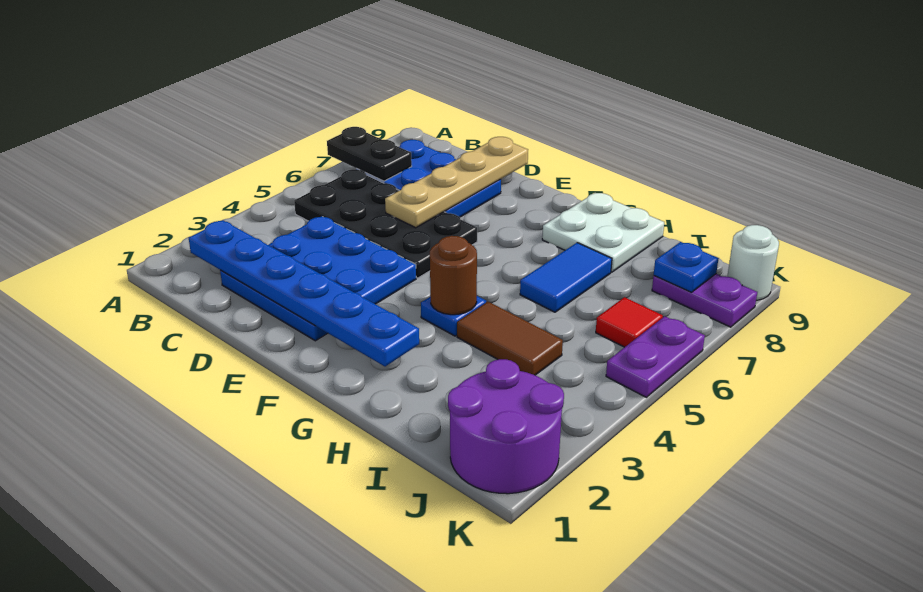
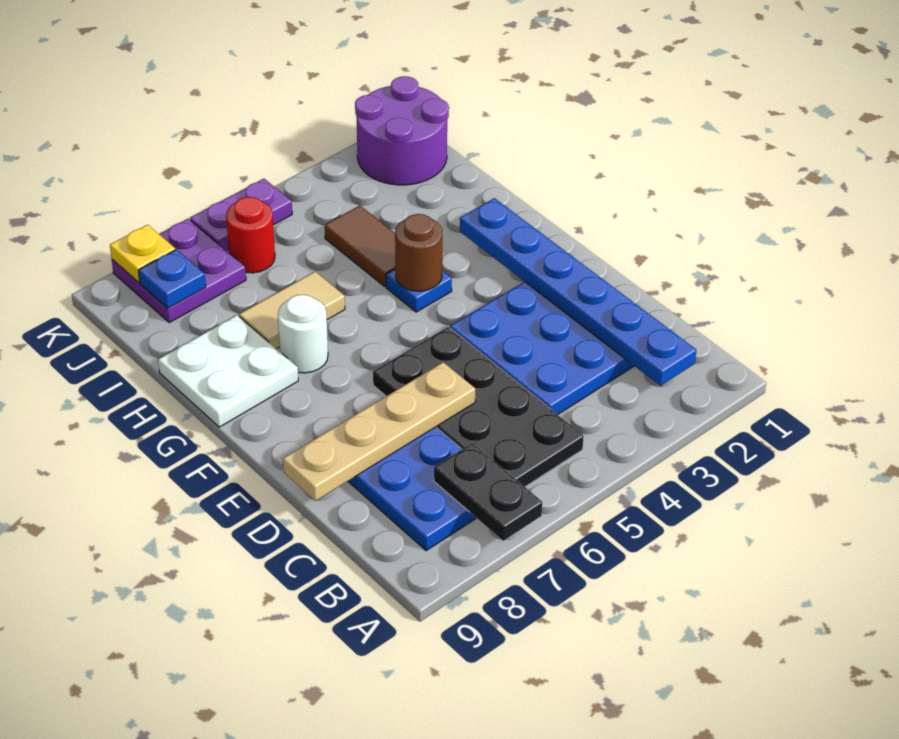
blue 1x2 tile [520,243,612,312] -> tan 1x2 tile [239,272,345,349]
red 1x1 tile [596,297,663,347] -> red 1x1 round brick [226,197,275,273]
purple 1x2 plate [652,274,757,327] -> purple 2x2 plate [112,219,246,322]
none -> yellow 1x1 plate [110,225,175,283]
white 1x1 round brick [727,225,779,300] -> white 1x1 round brick moved to [278,295,328,373]

